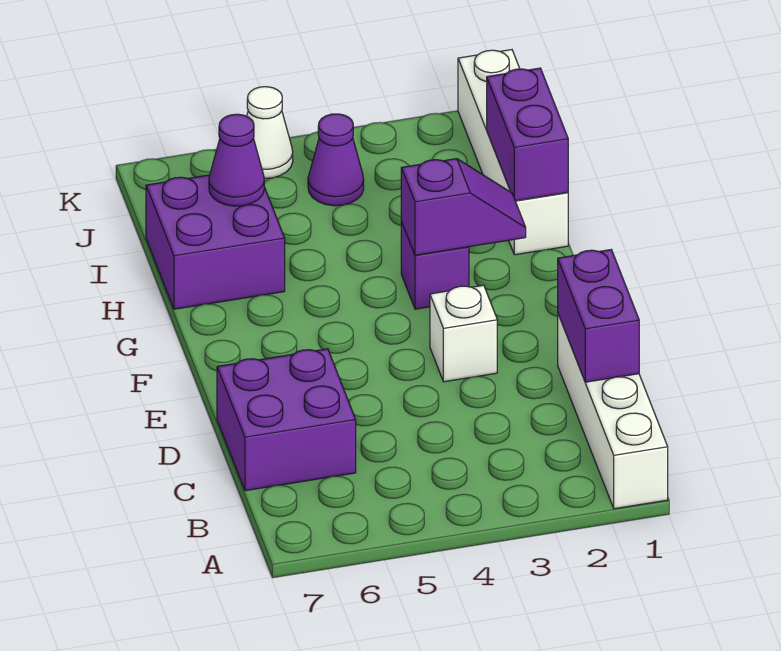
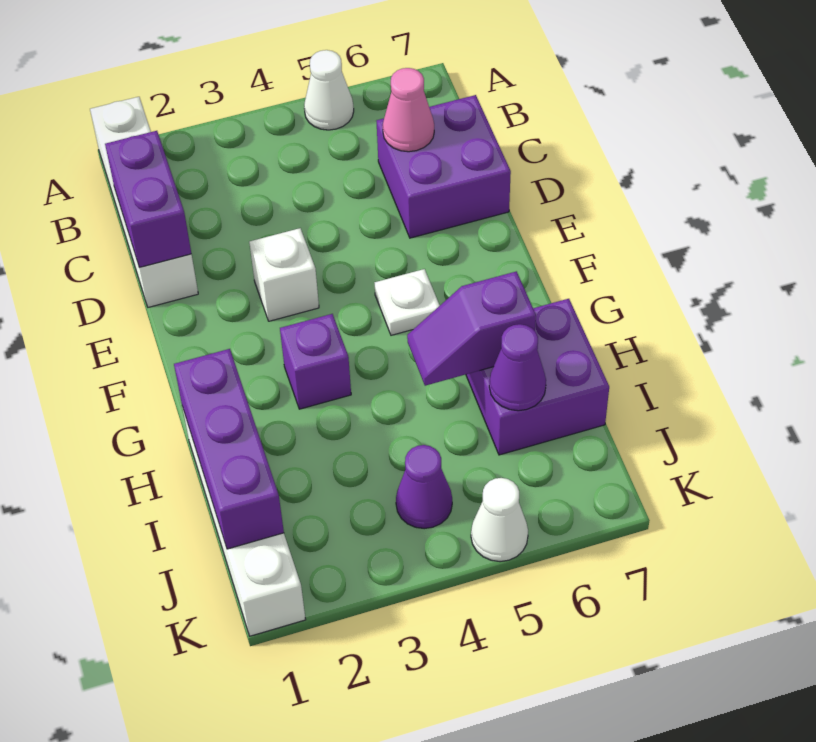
none -> white 1x1 cone [304,50,354,130]
none -> pink 1x1 cone [383,68,434,152]
none -> white 1x1 plate [375,269,440,335]
purple 1x2 slope [401,159,526,255] -> purple 1x2 slope moved to [407,271,536,386]
purple 1x2 brick [487,68,568,201] -> purple 1x3 brick [174,349,284,549]

